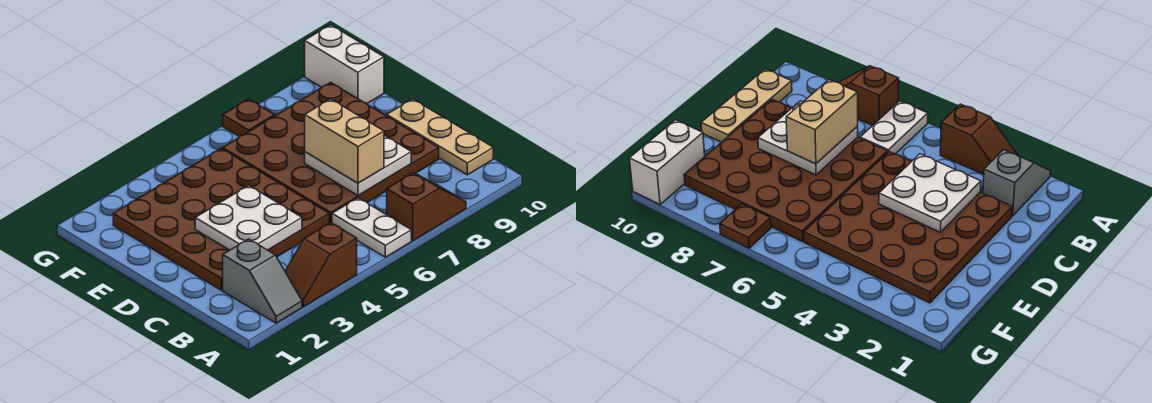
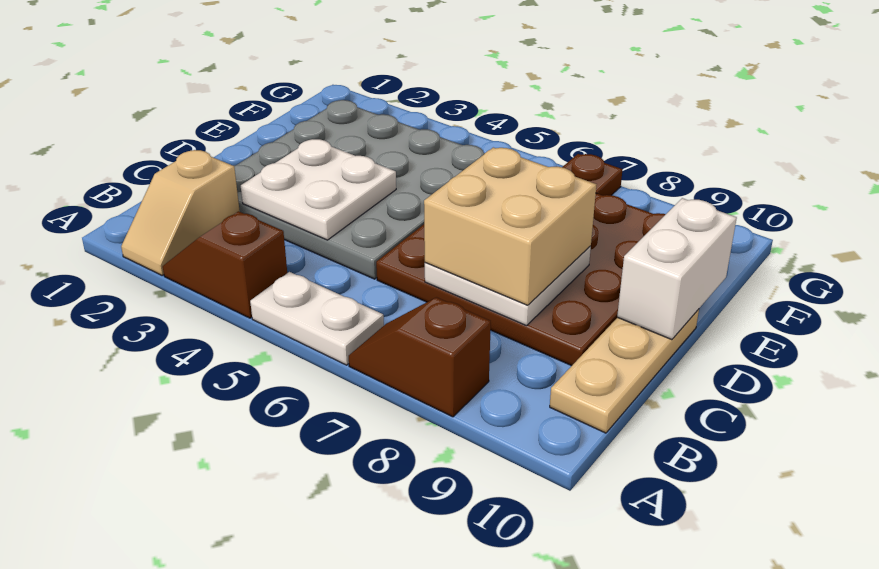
grey 1x2 slope [223,239,302,323] -> tan 1x2 slope [121,150,240,275]
white 1x2 plate [332,198,411,257] -> white 1x2 plate turned to [250,272,384,365]
brown 1x2 slope [387,173,466,241] -> brown 1x2 slope turned to [349,297,491,417]
brown 4x4 plate [113,148,329,290] -> grey 4x4 plate [233,100,485,279]
tan 1x2 brick [305,99,384,183] -> tan 2x2 brick [424,147,596,305]
white 1x2 brick [305,25,384,103] -> white 1x2 brick moved to [617,198,737,340]

